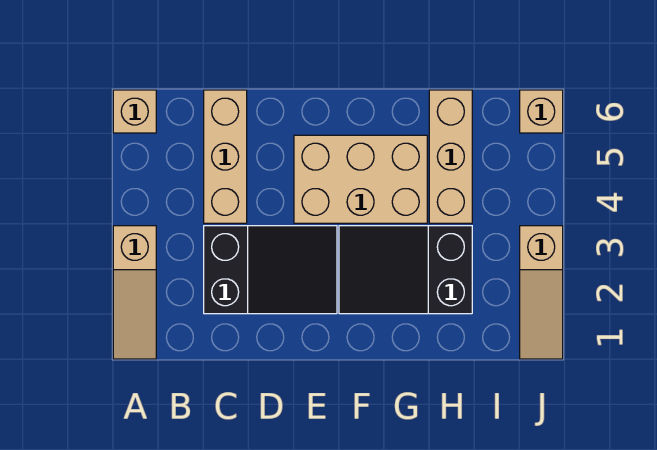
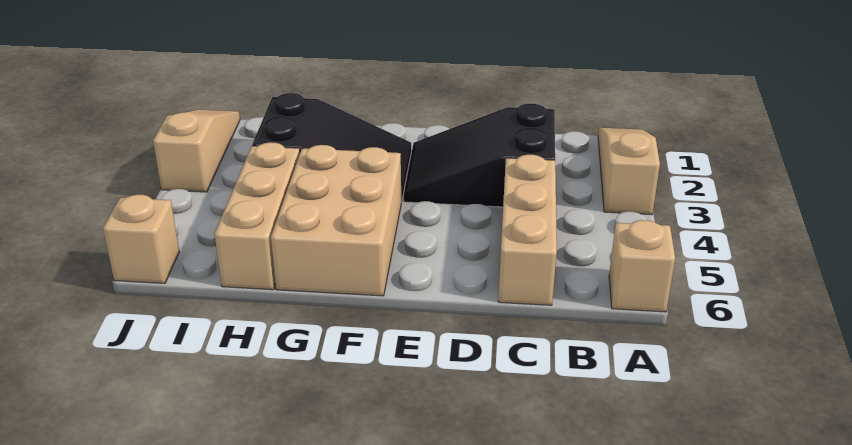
tan 2x3 brick [294,135,427,223] -> tan 2x3 brick turned to [271,145,401,296]

